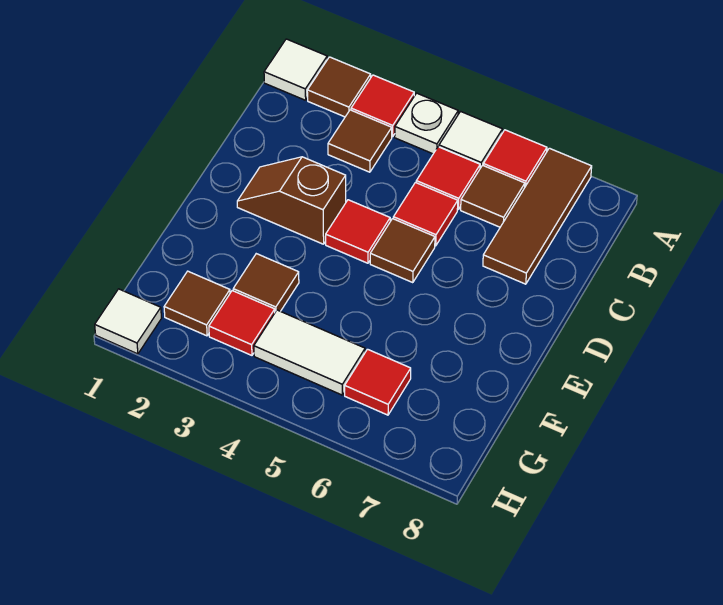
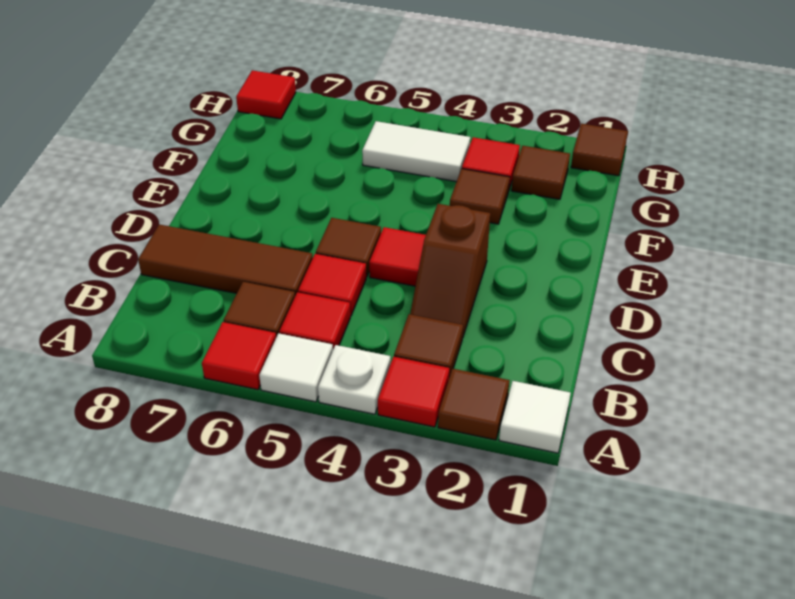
brown 1x3 tile [483,148,592,284] -> brown 1x3 tile turned to [138,224,313,296]
brown 1x2 slope [237,157,346,244] -> brown 1x2 slope turned to [410,204,490,338]
red 1x1 tile [345,349,411,415] -> red 1x1 tile moved to [236,70,296,119]
white 1x1 tile [95,289,161,354] -> brown 1x1 tile [571,124,628,176]

